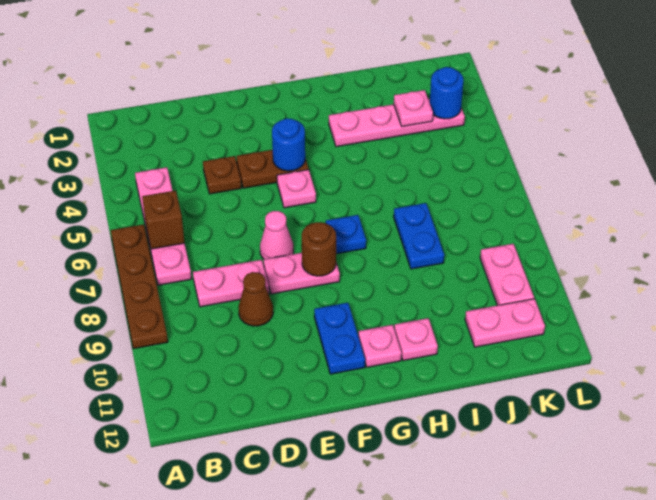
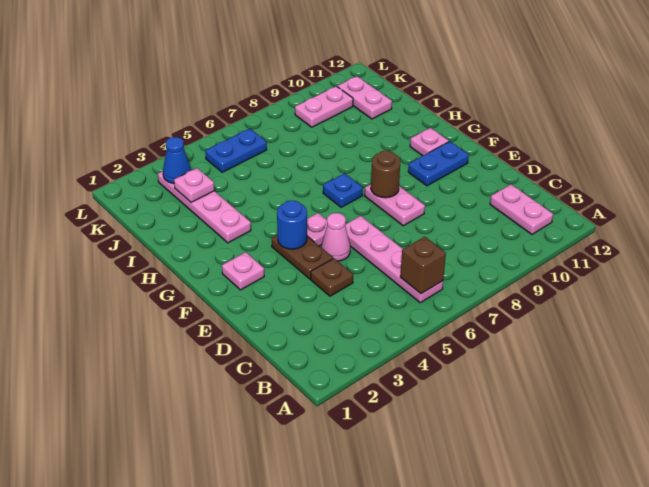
brown 1x4 plate [111,224,168,349] -> none
pink 1x4 plate [135,167,192,285] -> pink 1x4 plate turned to [345,216,443,303]
pink 1x2 plate [193,260,269,307] -> pink 1x2 plate moved to [490,184,553,234]
brown 1x1 cone [238,272,273,326] -> none
pink 1x1 cone [260,211,294,259] -> pink 1x1 cone moved to [321,213,350,261]
pink 1x1 plate [394,318,438,361] -> pink 1x1 plate moved to [222,252,264,290]
blue 1x2 plate [394,203,444,269] -> blue 1x2 plate moved to [205,129,267,172]
blue 1x1 round brick [430,67,463,119] -> blue 1x1 cone [163,137,191,183]

